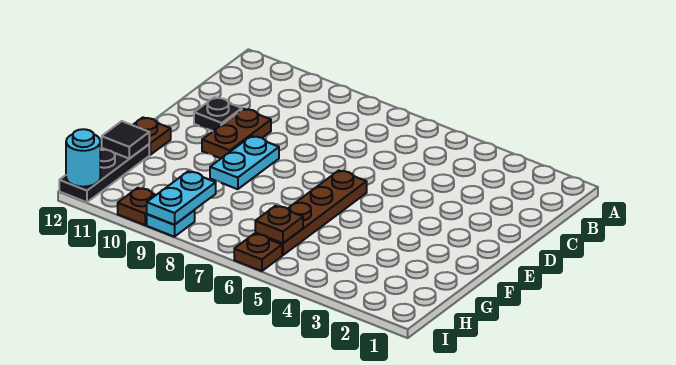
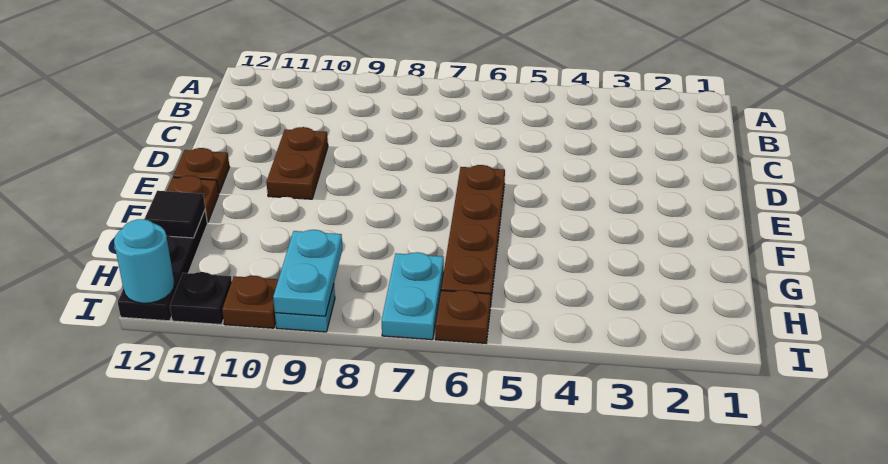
black 1x1 plate [194,97,242,131] -> black 1x1 plate moved to [170,272,232,325]
cyan 1x2 plate [210,136,279,189] -> cyan 1x2 plate moved to [382,252,444,340]
brown 1x1 plate [255,206,303,243] -> brown 1x1 plate moved to [173,148,229,193]

